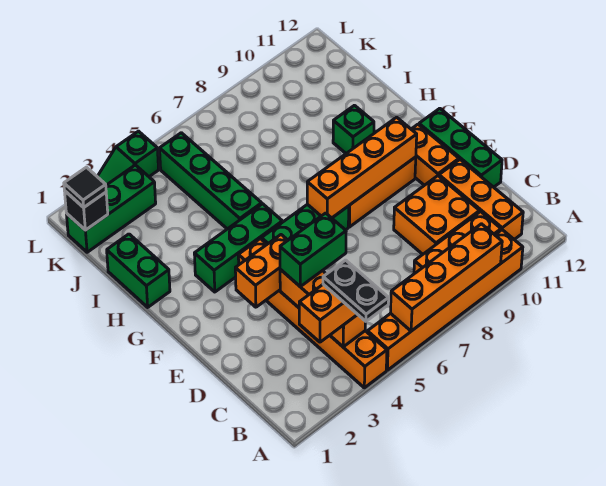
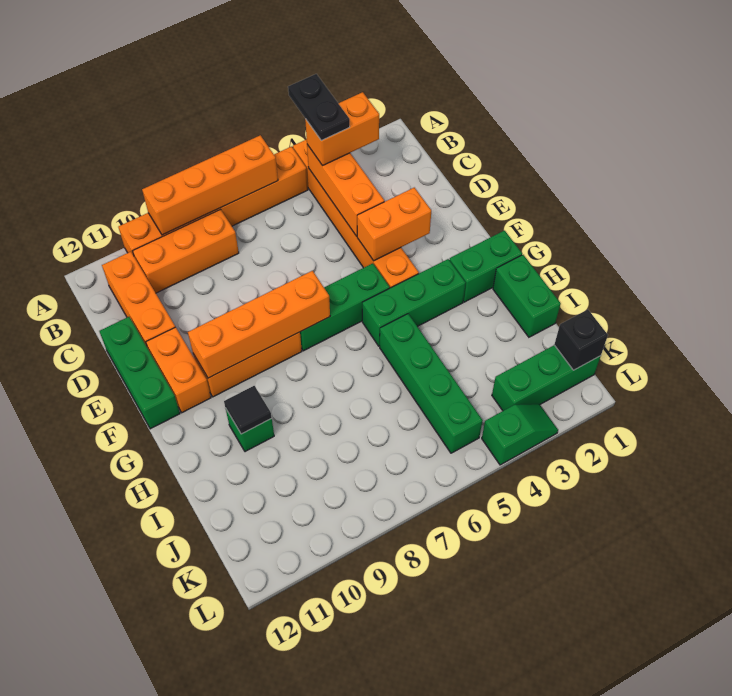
orange 2x2 brick [394,176,480,254] -> none
green 1x2 brick [280,213,346,286] -> green 1x2 brick moved to [450,231,522,302]
black 1x1 tile [64,167,106,208] -> black 1x1 tile moved to [224,386,272,434]

